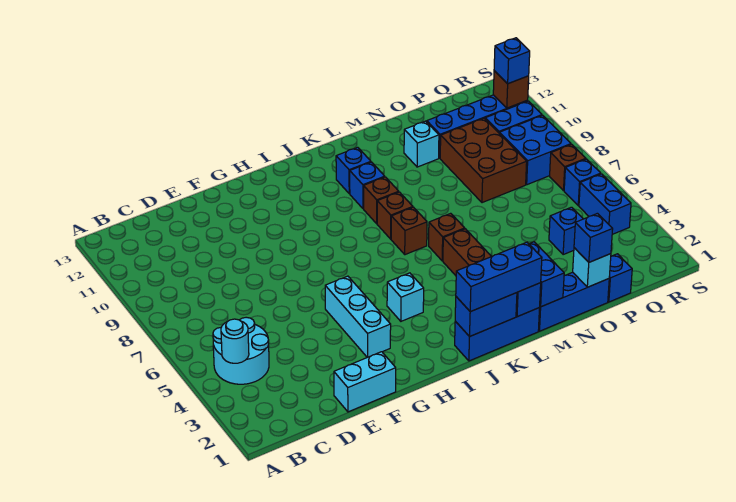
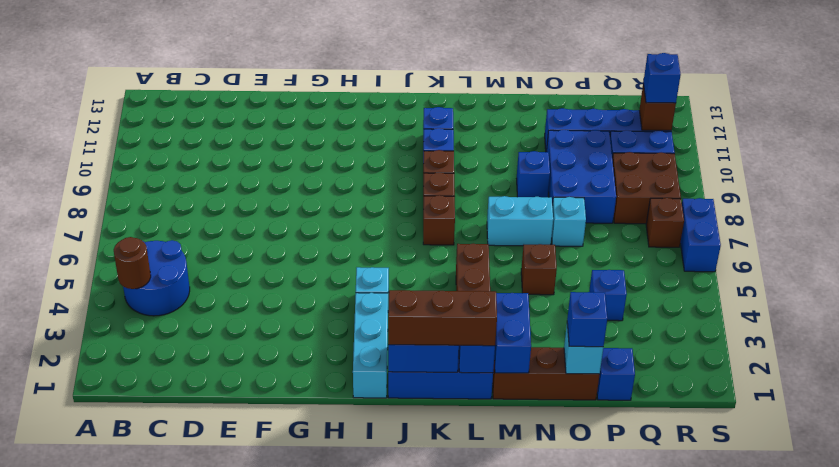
cyan 2x2 round brick [213,317,269,384] -> blue 2x2 round brick [123,240,190,316]
cyan 1x1 round brick [221,319,249,363] -> brown 1x1 round brick [114,237,151,289]
cyan 1x2 brick [334,352,396,412] -> cyan 1x2 brick moved to [487,196,553,246]
cyan 1x3 brick [325,276,391,357] -> cyan 1x3 brick moved to [353,293,388,398]
blue 1x3 brick [456,242,542,312] -> brown 1x3 brick [388,290,497,346]
brown 1x1 brick [429,213,465,261] -> brown 1x1 brick moved to [521,244,557,295]
blue 1x3 brick [539,272,609,331] -> brown 1x3 brick [492,347,600,400]
cyan 1x1 brick [404,121,439,167] -> cyan 1x1 brick moved to [552,197,586,246]
brown 2x3 brick [440,118,527,203] -> blue 2x3 brick [547,130,616,223]
blue 2x2 brick [500,115,571,185] -> brown 2x2 brick [612,152,681,224]
blue 1x2 brick [579,174,631,234] -> blue 1x2 brick moved to [680,198,721,272]
blue 1x1 brick [564,159,601,206] -> blue 1x1 brick moved to [517,151,550,197]

